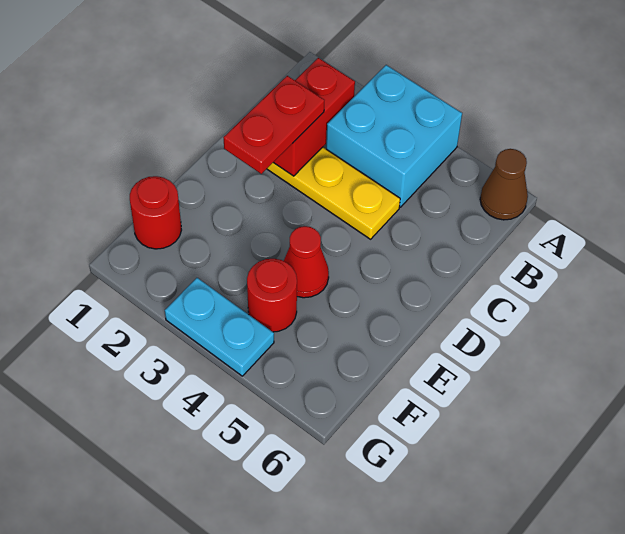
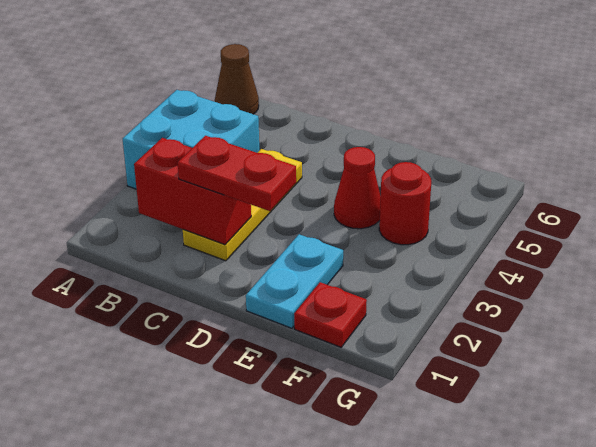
red 1x1 round brick [130,176,181,249] -> red 1x1 plate [294,282,367,347]
cyan 1x2 plate [165,278,274,376] -> cyan 1x2 plate moved to [246,234,343,328]

